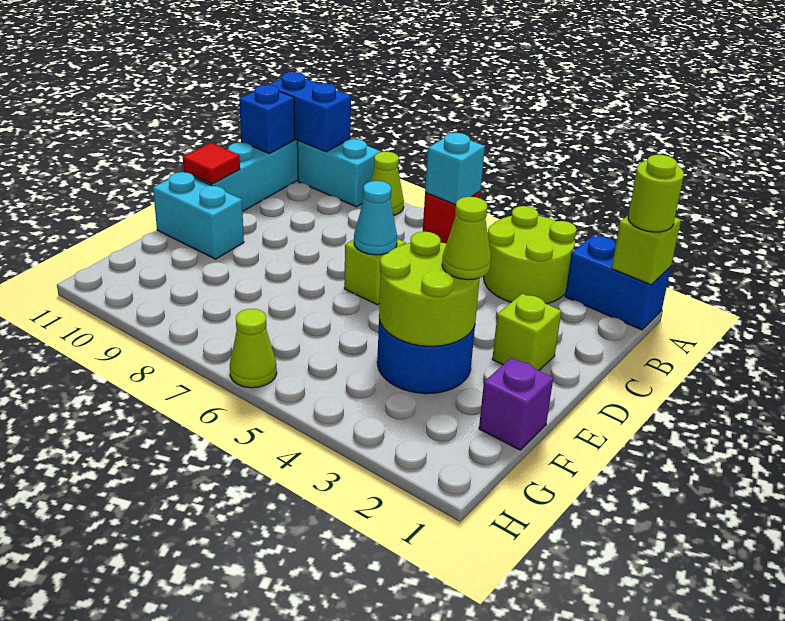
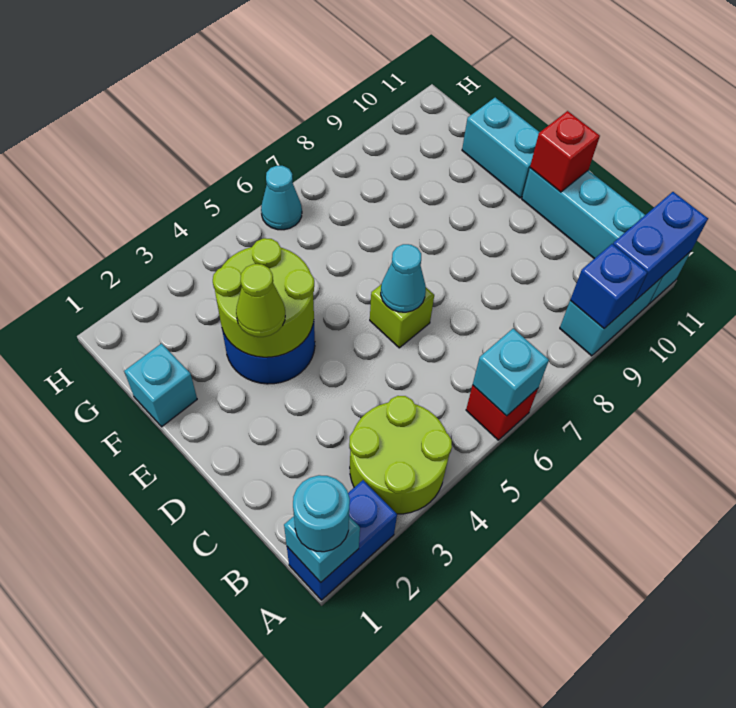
lime 1x1 brick [612,216,681,285] -> cyan 1x1 brick [284,516,360,582]
lime 1x1 round brick [628,155,684,232] -> cyan 1x1 round brick [293,475,350,552]
lime 1x1 cone [371,152,404,215] -> none
blue 1x1 brick [239,85,295,154] -> blue 1x1 brick moved to [570,244,648,328]
lime 1x1 brick [492,294,561,371] -> none
red 1x1 tile [183,143,240,184] -> red 1x1 brick [530,111,600,192]
cyan 1x2 brick [153,172,244,259] -> cyan 1x2 brick turned to [462,98,540,198]
purple 1x1 brick [479,358,553,450] -> cyan 1x1 brick [124,343,197,427]
lime 1x1 cone [230,309,277,388] -> cyan 1x1 cone [261,166,302,230]

